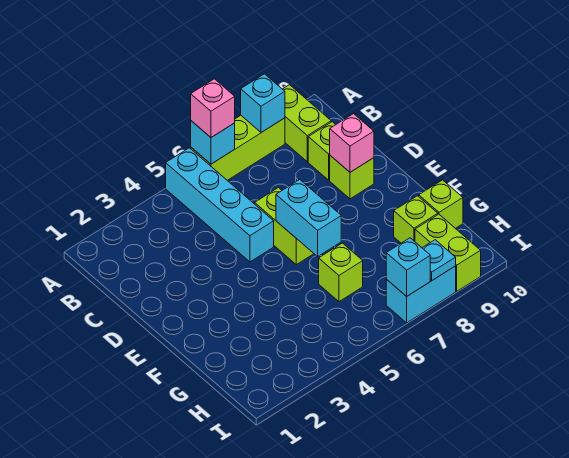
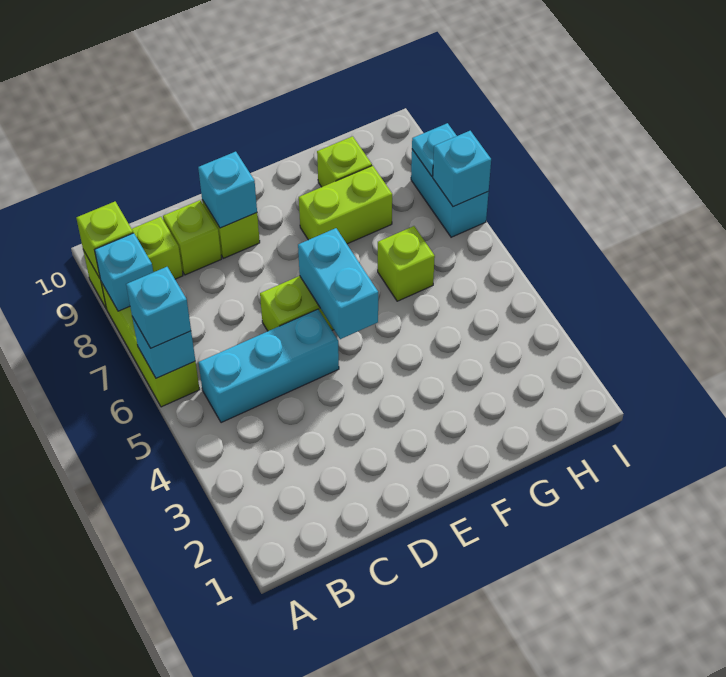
cyan 1x4 brick [166,148,274,262] -> cyan 1x3 brick [199,309,339,423]
pink 1x1 brick [191,79,235,137] -> cyan 1x1 brick [126,267,191,348]
pink 1x1 brick [330,114,374,172] -> cyan 1x1 brick [198,152,257,228]
cyan 1x2 brick [276,180,341,256] -> cyan 1x2 brick turned to [298,228,378,339]
lime 1x1 brick [419,180,463,228] -> lime 1x1 brick moved to [76,202,133,278]
lime 1x2 brick [415,214,481,291] -> lime 1x2 brick moved to [299,166,392,244]

